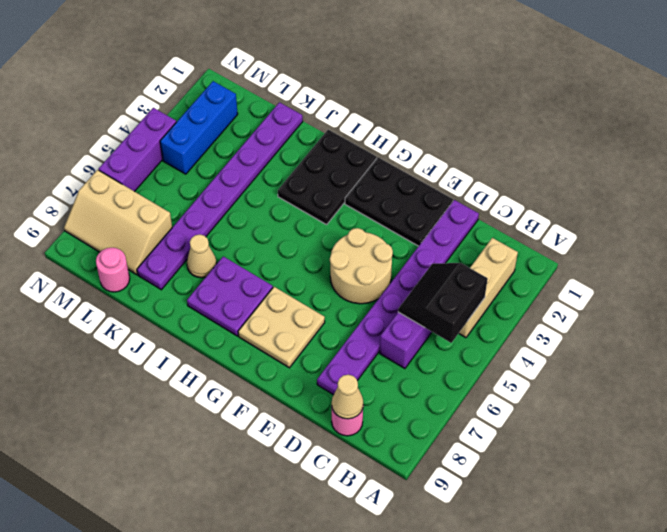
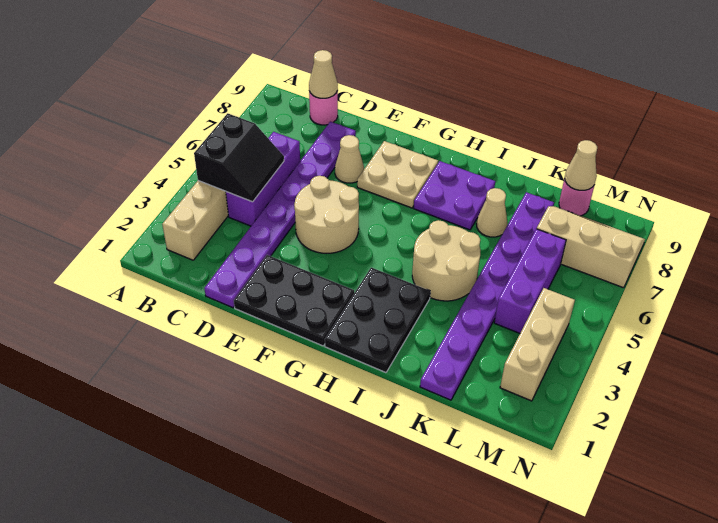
none -> tan 1x1 cone [335,135,364,183]
none -> tan 2x2 round brick [412,220,481,301]
none -> tan 1x1 cone [565,140,597,190]
blue 1x3 brick [160,81,238,174] -> tan 1x3 brick [500,288,575,401]
purple 1x3 brick [99,108,176,192] -> purple 1x3 brick moved to [494,229,566,333]

